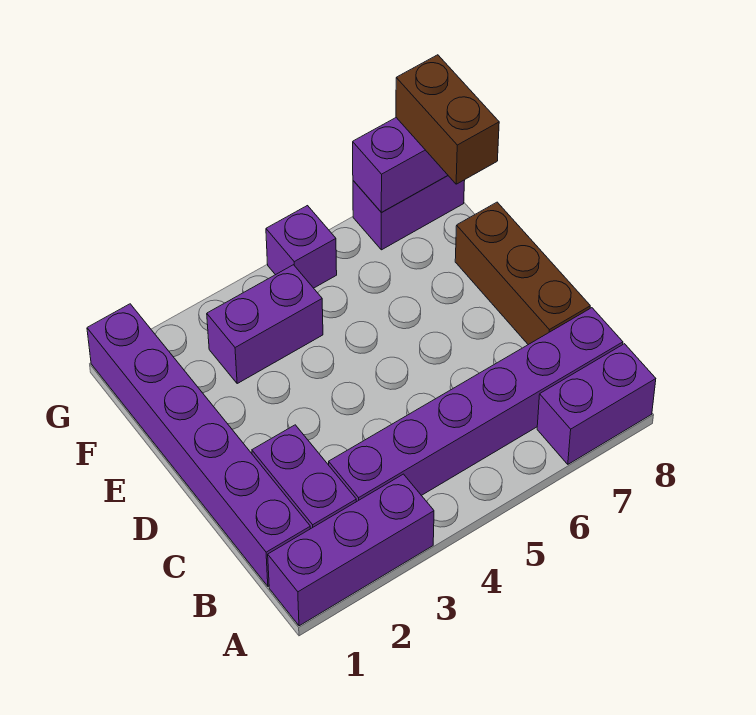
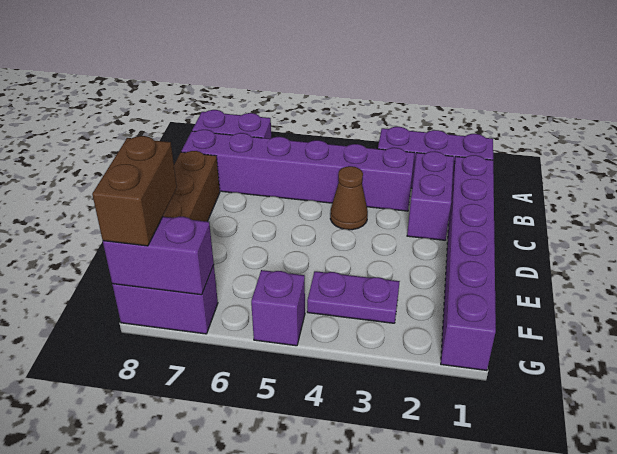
none -> brown 1x1 cone [330,166,368,230]
purple 1x2 brick [207,265,323,383] -> purple 1x2 plate [307,271,400,323]

